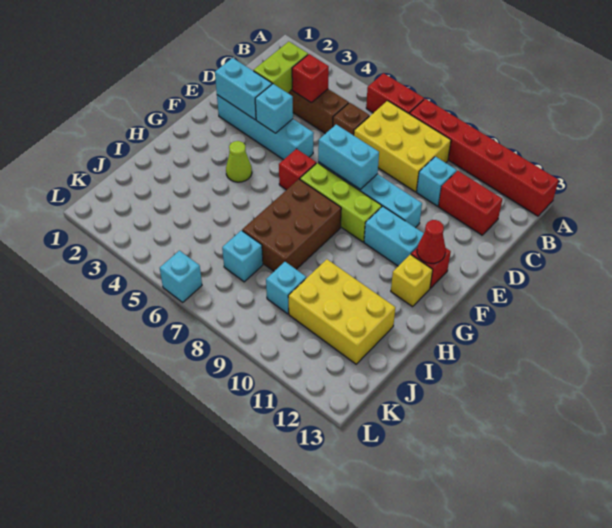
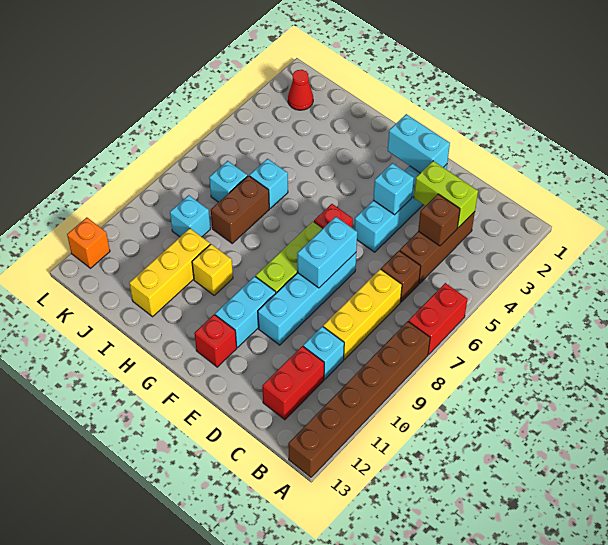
red 1x6 brick [409,99,559,216] -> brown 1x6 brick [288,321,430,477]
yellow 2x3 brick [354,101,451,192] -> yellow 1x3 brick [323,269,402,359]
red 1x1 brick [292,54,329,103] -> brown 1x1 brick [418,194,460,246]
cyan 1x2 brick [215,58,272,120] -> cyan 1x2 brick turned to [388,114,450,173]
red 1x1 cone [417,220,446,263] -> red 1x1 cone moved to [288,70,313,110]
lime 1x1 cone [226,141,252,182] -> none
brown 2x3 brick [242,179,341,271] -> brown 1x2 brick [211,176,269,243]
yellow 1x1 brick [391,254,433,307] -> yellow 1x1 brick moved to [192,244,233,295]
yellow 2x3 brick [288,259,395,364] -> yellow 1x3 brick [129,228,210,317]
cyan 1x1 brick [160,251,202,302] -> cyan 1x1 brick moved to [250,159,288,208]
none -> orange 1x1 brick [67,217,110,268]

